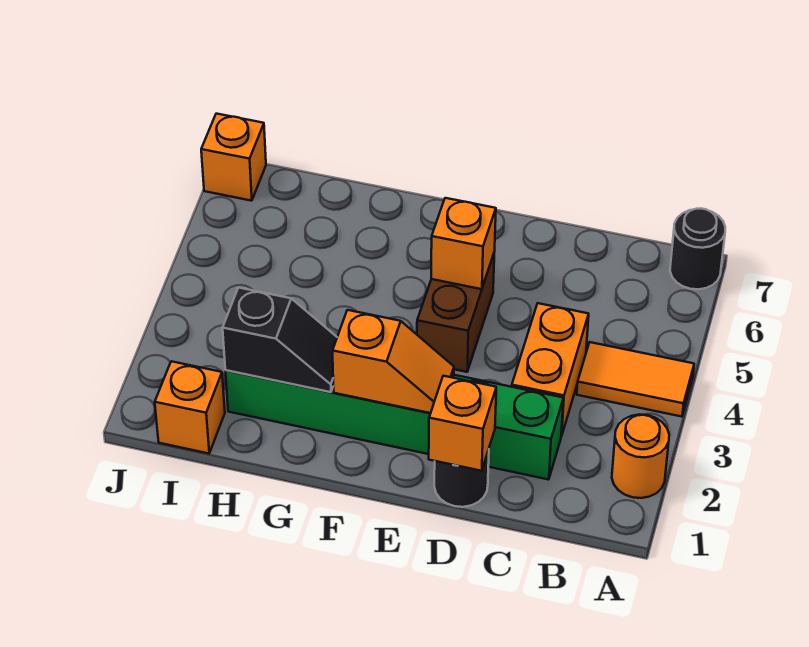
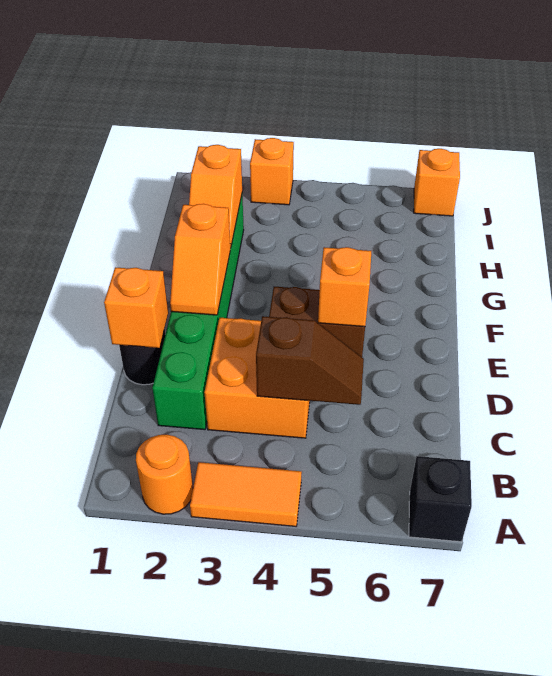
orange 1x2 tile [577,342,694,417] -> orange 1x2 tile turned to [190,462,302,526]
black 1x1 round brick [670,209,725,289] -> black 1x1 brick [409,456,472,542]
orange 1x2 brick [512,303,589,436] -> orange 2x2 brick [204,318,310,438]
none -> brown 1x2 slope [256,316,364,405]
black 1x2 slope [223,288,337,392] -> orange 1x2 slope [189,145,242,248]
orange 1x1 brick [155,361,225,453] -> orange 1x1 brick moved to [250,138,294,205]

